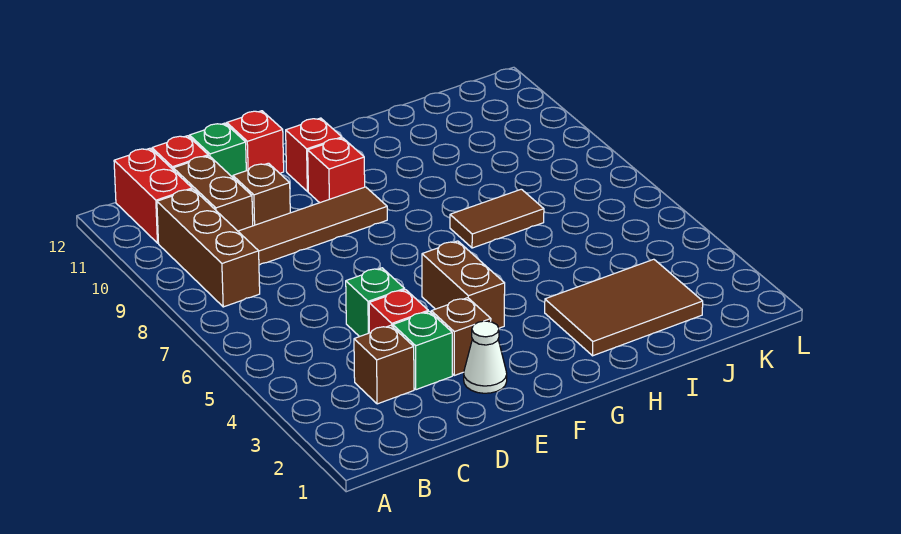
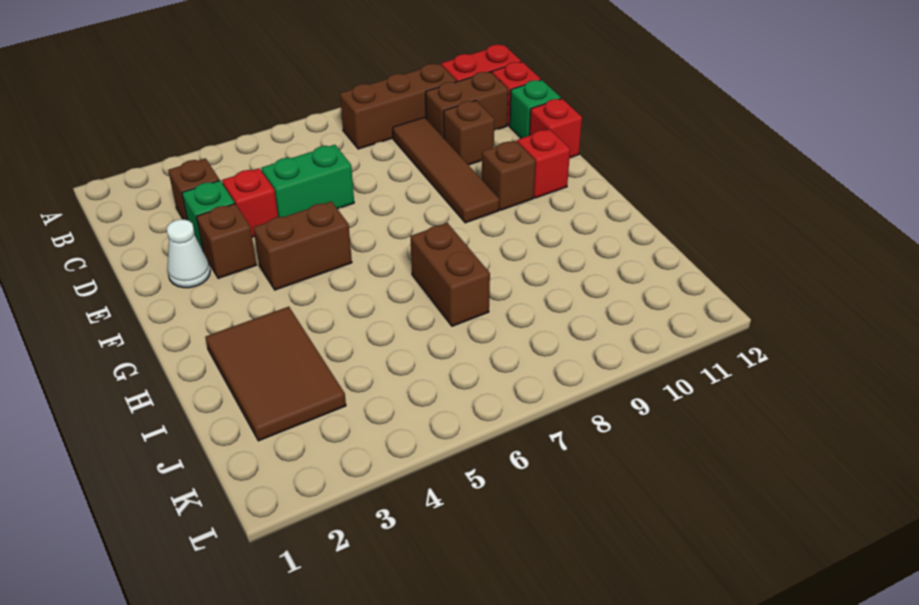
green 1x1 brick [346,268,405,337] -> green 1x2 brick [261,145,354,217]
red 1x1 brick [308,138,365,203] -> brown 1x1 brick [482,140,536,210]
brown 1x2 tile [450,189,544,248] -> brown 1x2 brick [410,223,490,326]

